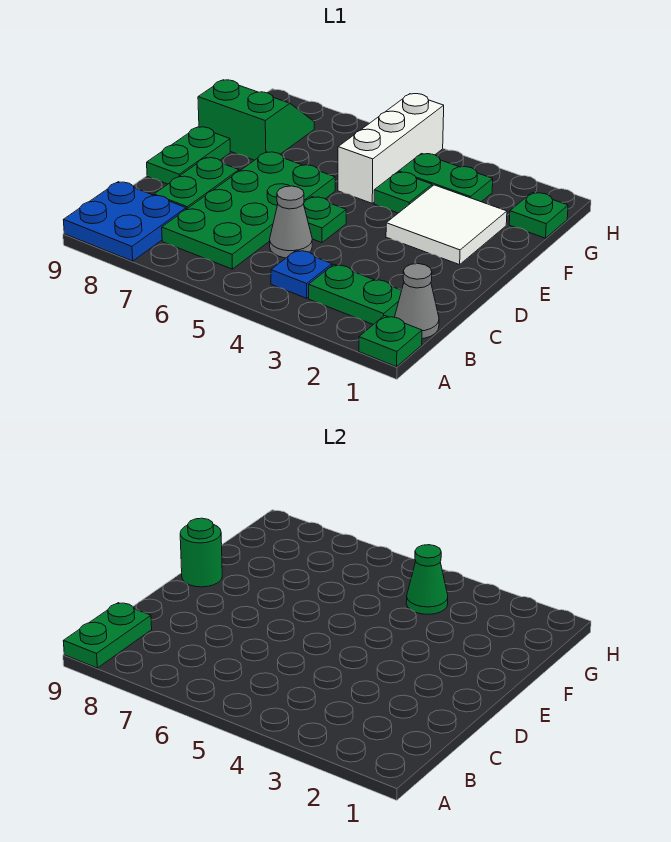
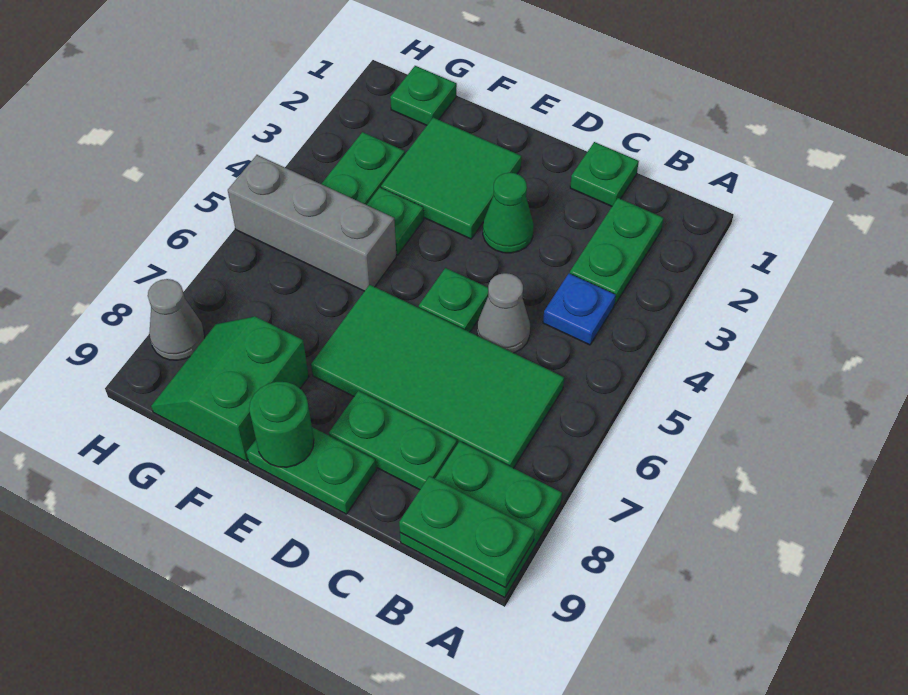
green 1x1 plate [359,316,422,367] -> green 1x1 plate moved to [570,142,639,206]
blue 2x2 plate [64,182,186,261] -> green 2x2 plate [400,441,562,597]
grey 1x1 cone [395,264,439,339] -> grey 1x1 cone moved to [148,279,205,360]
green 2x4 plate [162,152,335,269] -> green 2x4 tile [311,285,564,468]
white 2x2 tile [386,185,507,265] -> green 2x2 tile [381,118,522,239]
white 1x3 brick [338,94,444,203] -> grey 1x3 brick [228,155,396,291]
green 1x1 cone [406,545,448,614] -> green 1x1 cone moved to [483,173,534,253]

